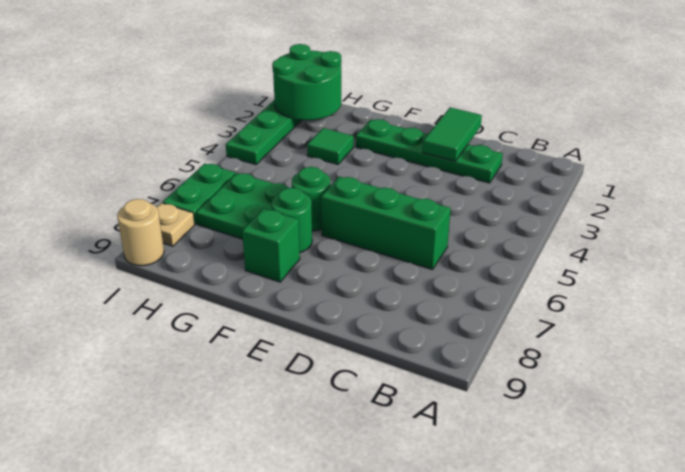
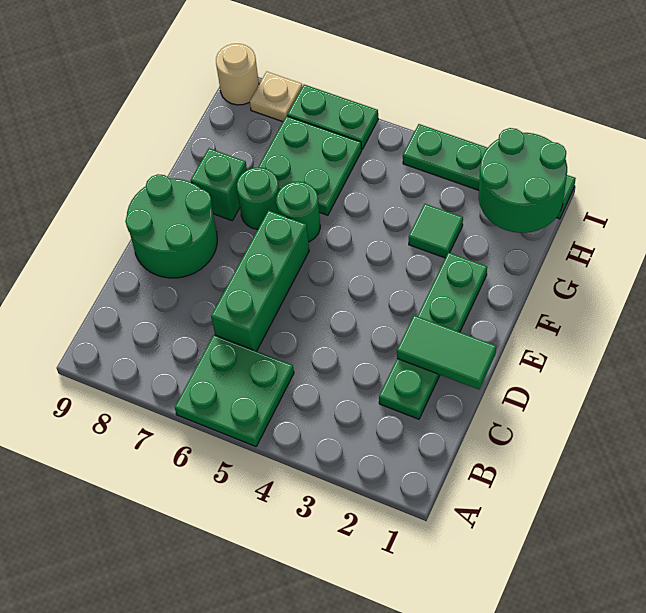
none -> green 2x2 plate [175,335,294,447]
none -> green 2x2 round brick [125,174,217,278]

